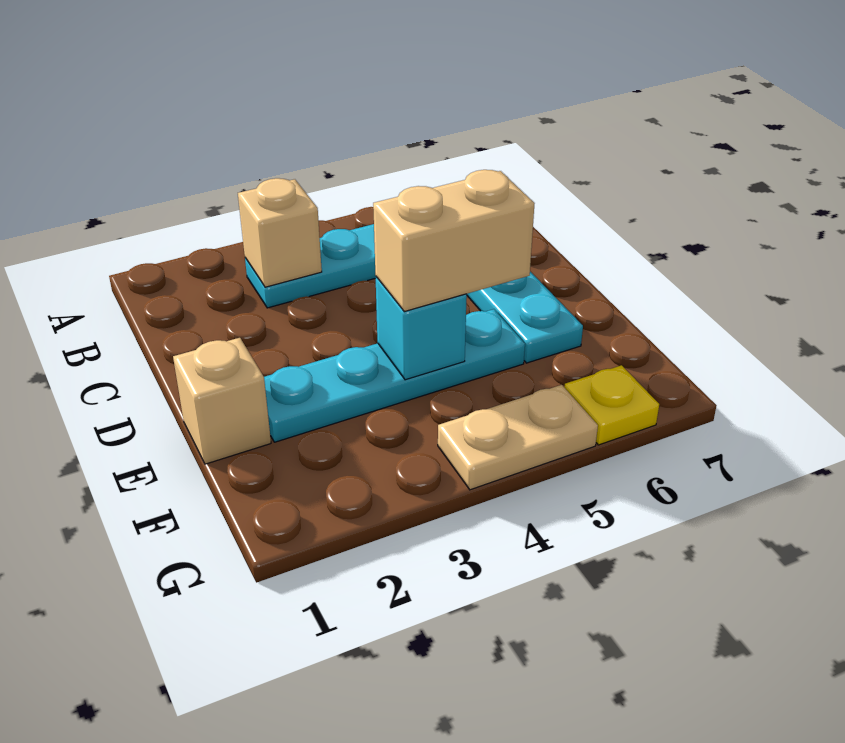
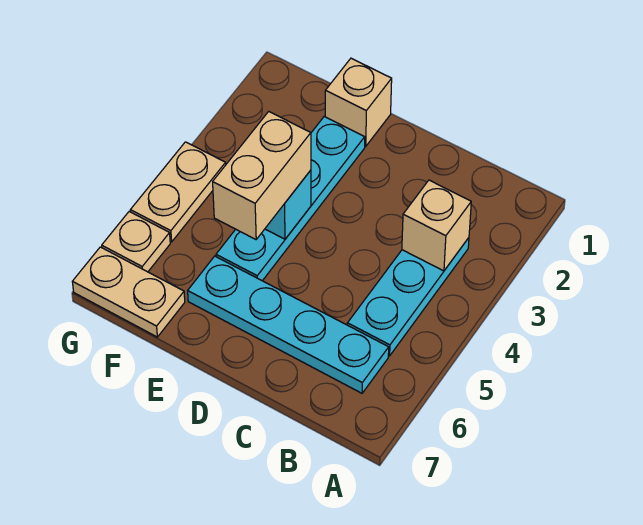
none -> tan 1x2 plate [72,247,185,337]
yellow 1x1 plate [564,365,659,445] -> tan 1x1 plate [102,212,170,272]

